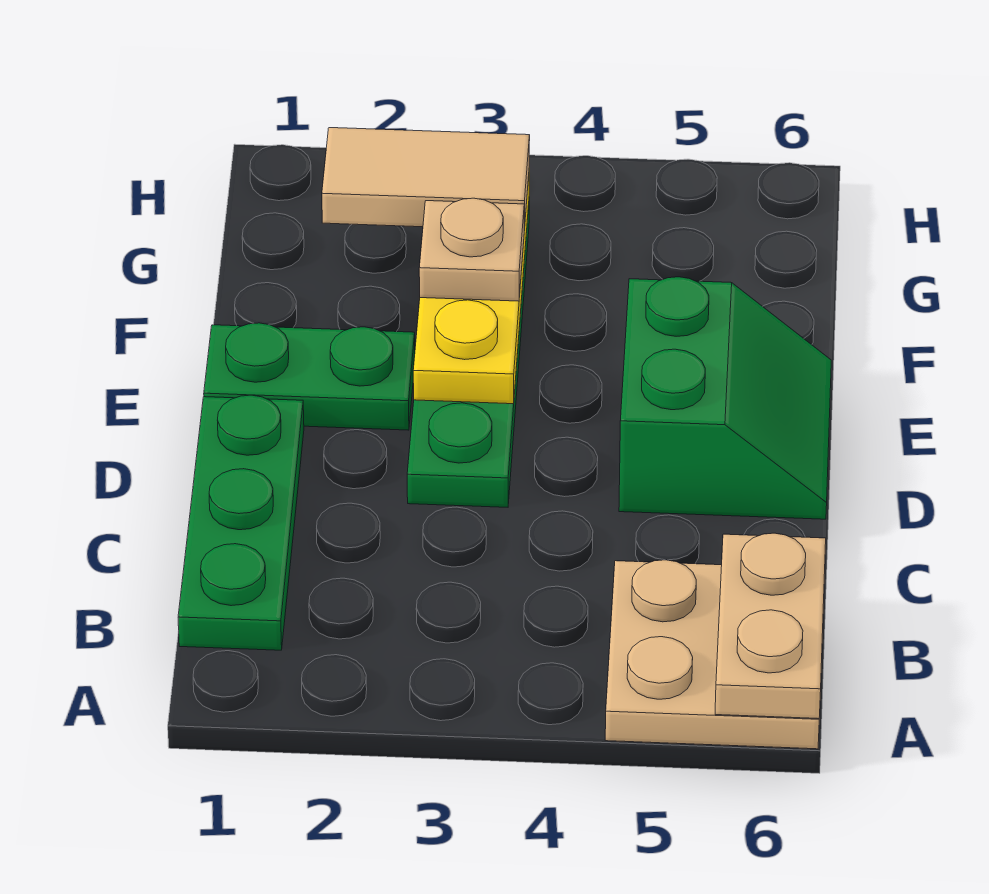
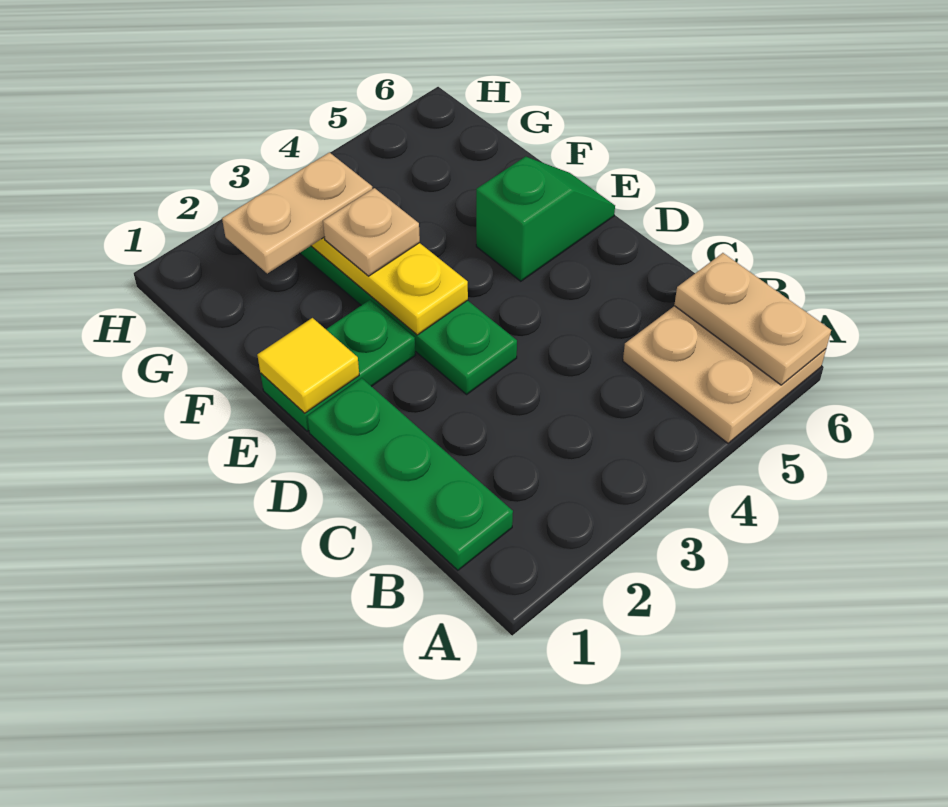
green 2x2 slope [619,277,831,519] -> green 1x2 slope [476,156,615,281]
none -> yellow 1x1 tile [257,318,359,413]
tan 1x2 tile [322,128,530,230] -> tan 1x2 plate [222,152,372,274]

